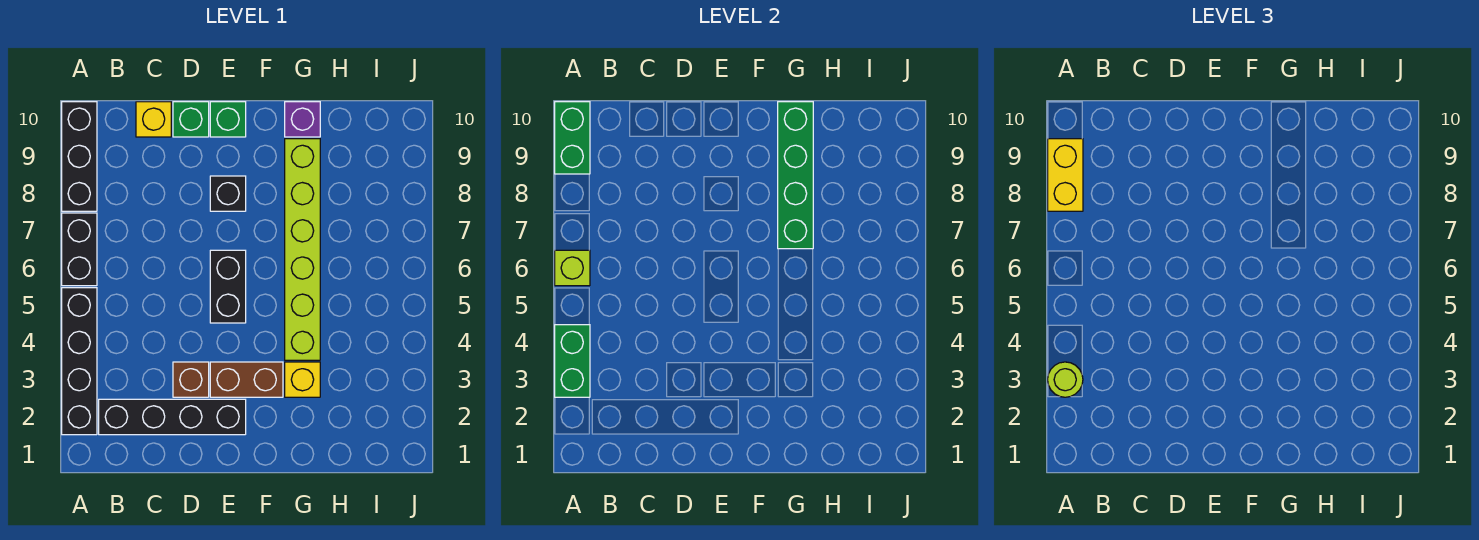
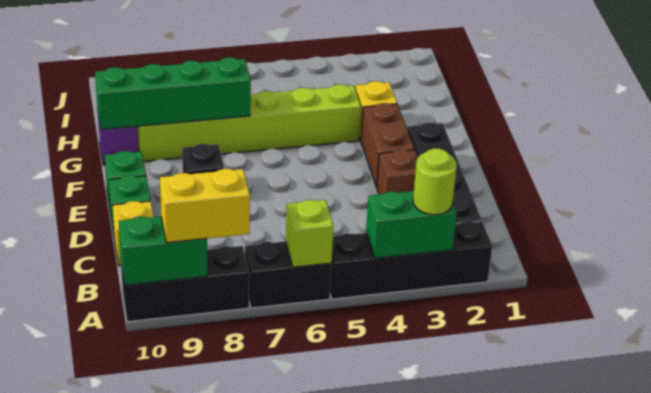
black 1x2 brick [210,250,246,323] -> none

